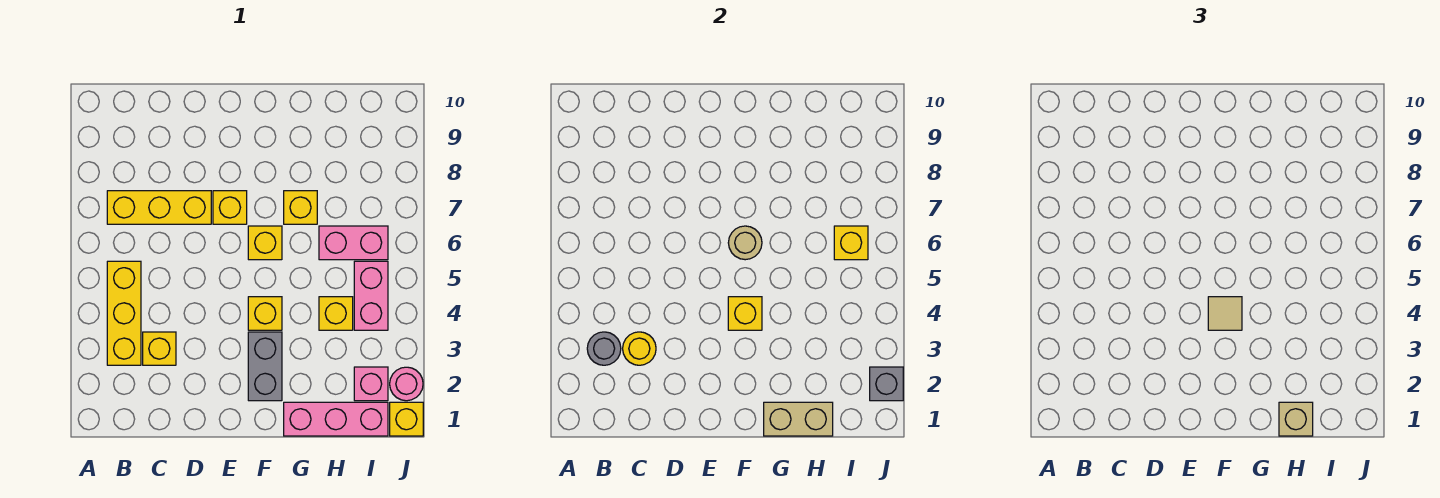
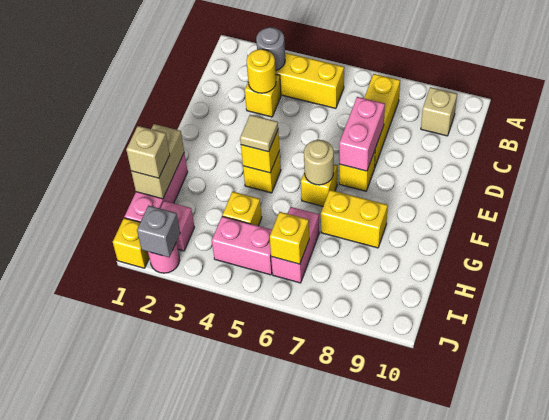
none -> tan 1x1 brick [421,87,457,136]
none -> pink 1x2 brick [339,97,385,171]
grey 1x2 brick [248,332,282,401] -> none
yellow 1x1 brick [284,191,317,224] -> yellow 1x2 brick [321,190,388,248]

